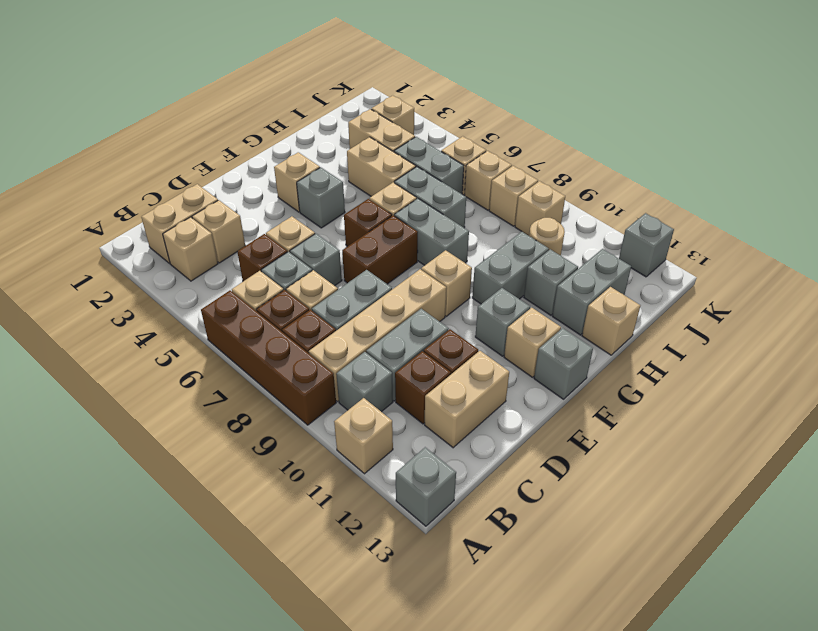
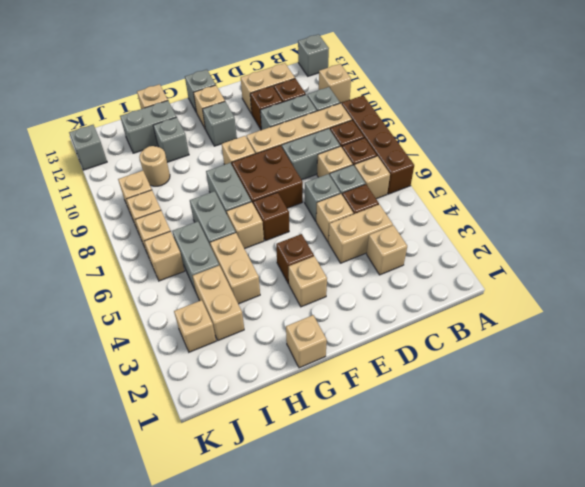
tan 1x2 brick [141,184,218,263] -> tan 1x2 brick moved to [328,204,393,263]
tan 1x1 brick [163,217,218,281] -> tan 1x1 brick moved to [286,315,327,368]
brown 1x2 brick [342,215,418,284] -> brown 2x2 brick [232,145,303,208]
grey 1x1 brick [297,167,345,228] -> brown 1x1 brick [276,234,314,284]
grey 1x2 brick [472,232,549,304] -> none

